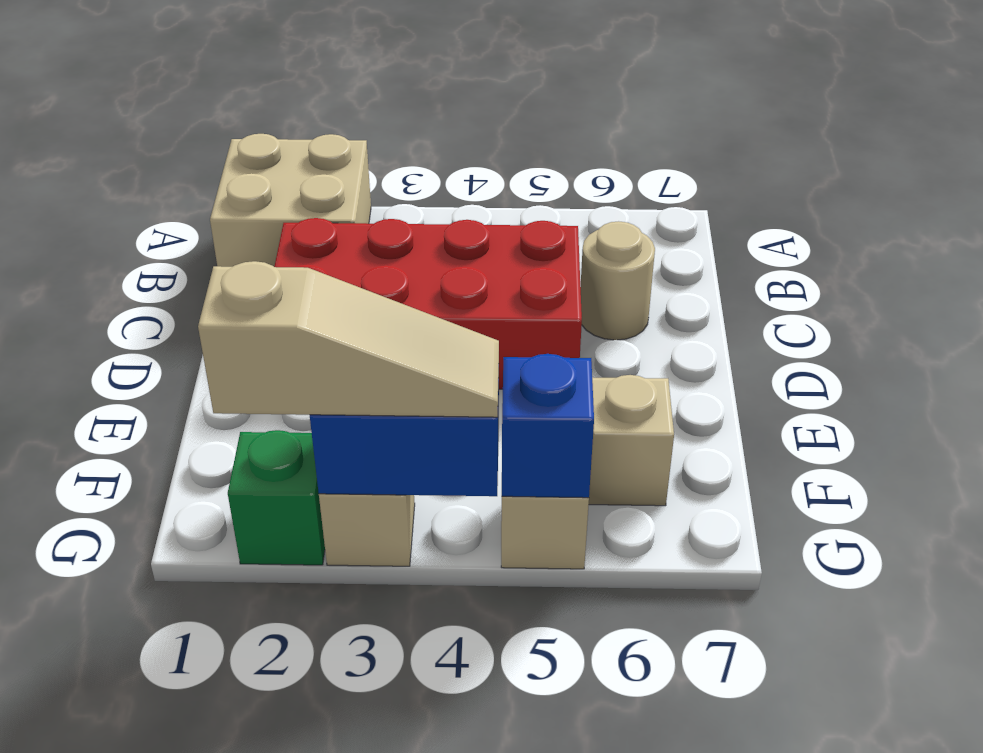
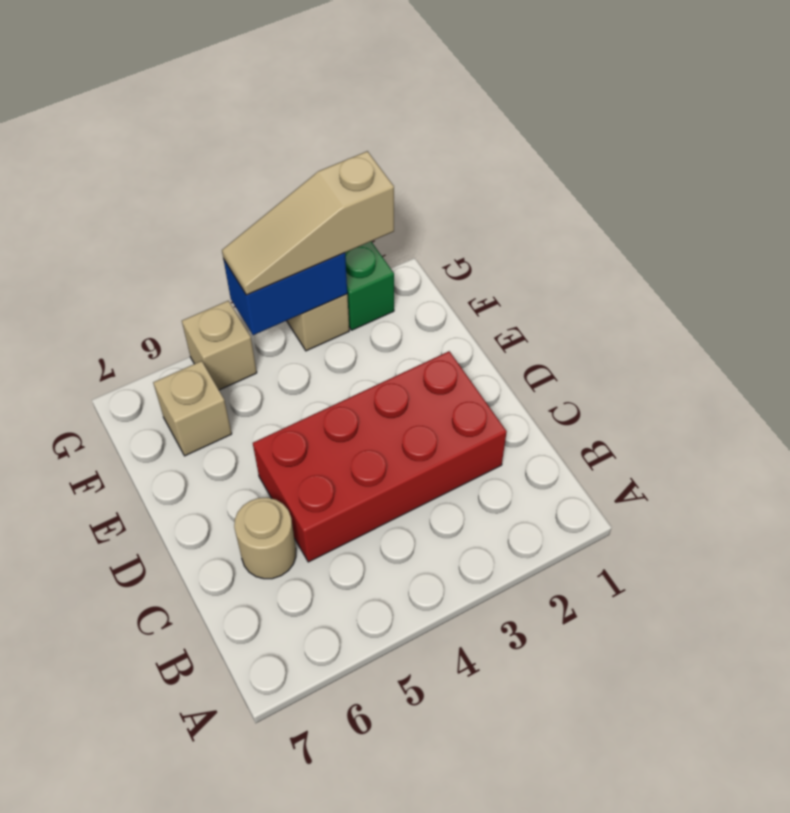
tan 2x2 brick [210,134,371,267] -> none
blue 1x1 brick [502,354,594,498] -> none

